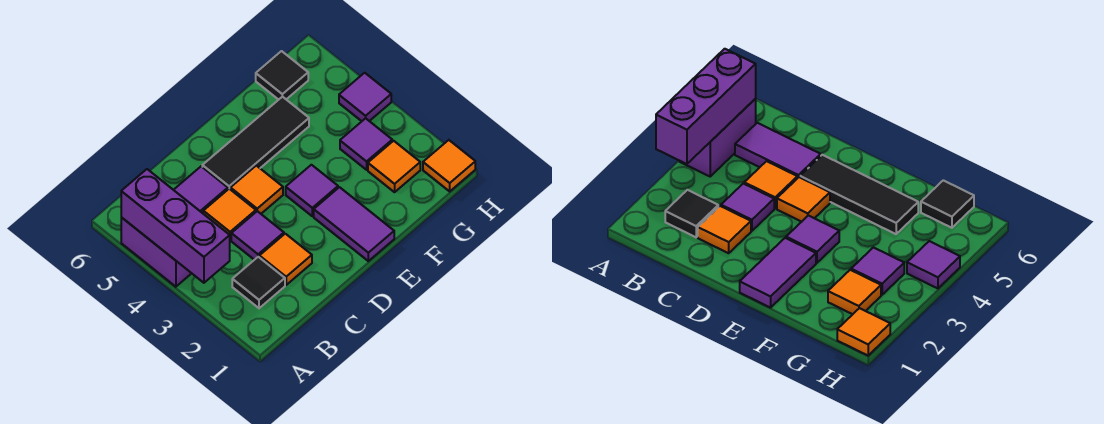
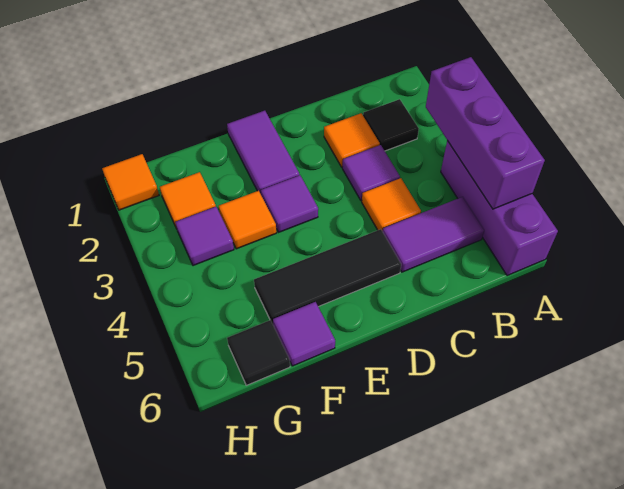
purple 1x2 brick [121,217,192,287] -> purple 1x3 brick [441,141,558,276]
orange 1x1 tile [231,166,283,214] -> orange 1x1 tile moved to [219,191,276,249]
purple 1x1 tile [339,73,391,121] -> purple 1x1 tile moved to [273,302,335,366]

